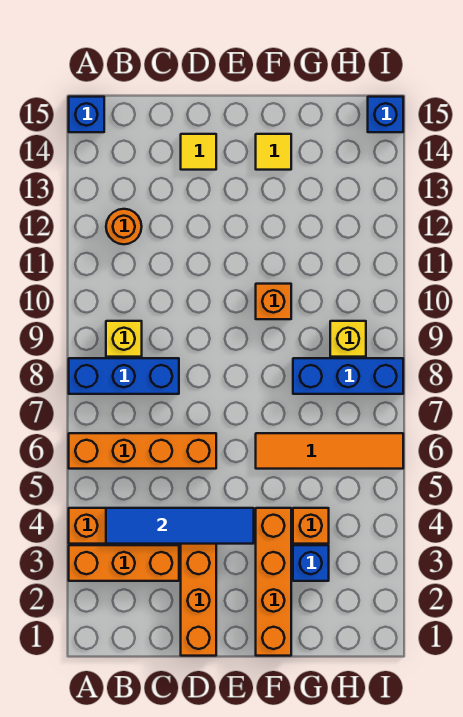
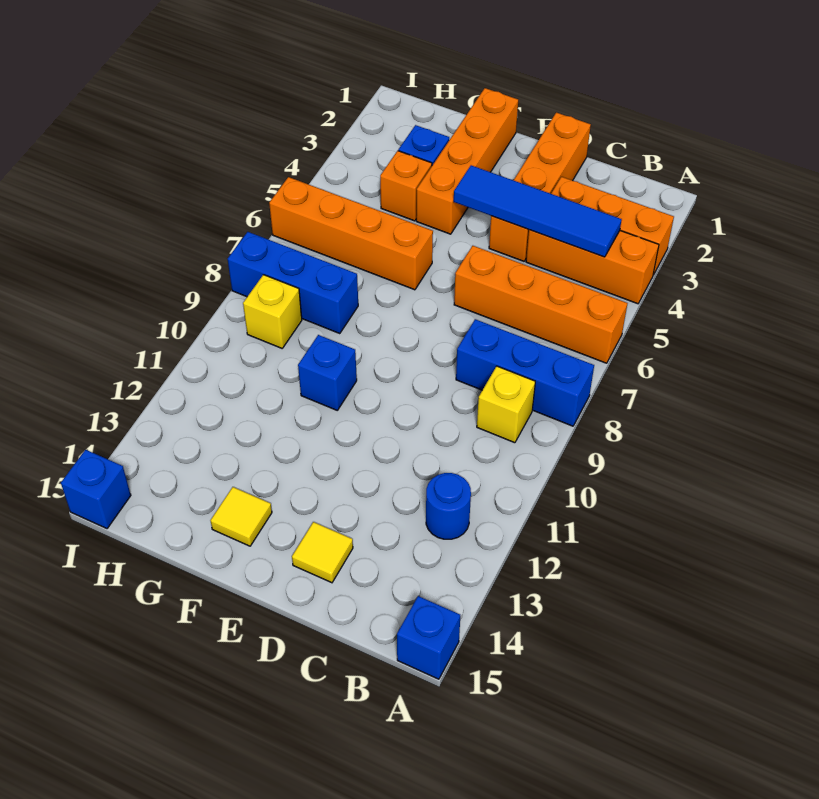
orange 1x1 round brick [106,209,142,244] -> blue 1x1 round brick [426,473,471,539]
orange 1x4 tile [256,433,403,469] -> orange 1x4 brick [269,177,433,290]
orange 1x1 brick [256,284,291,319] -> blue 1x1 brick [298,335,357,410]

